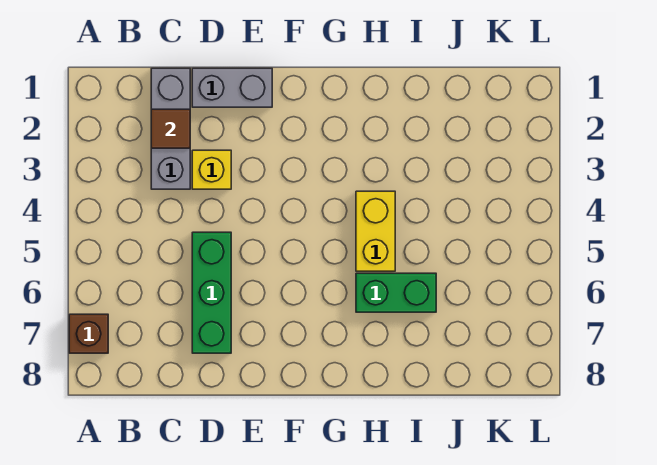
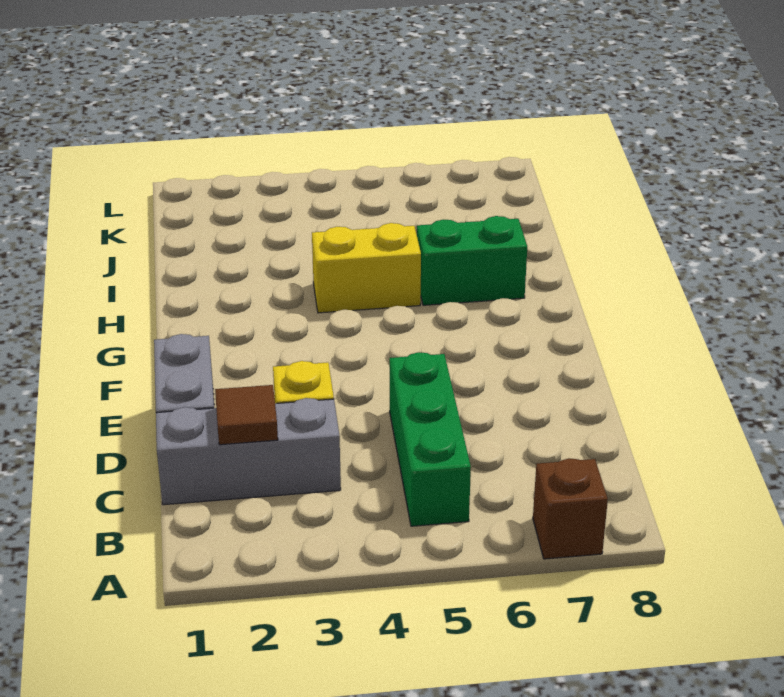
green 1x3 brick [192,232,231,353] -> green 1x3 brick turned to [389,352,471,526]
green 1x2 brick [356,273,436,312] -> green 1x2 brick turned to [417,216,527,305]

